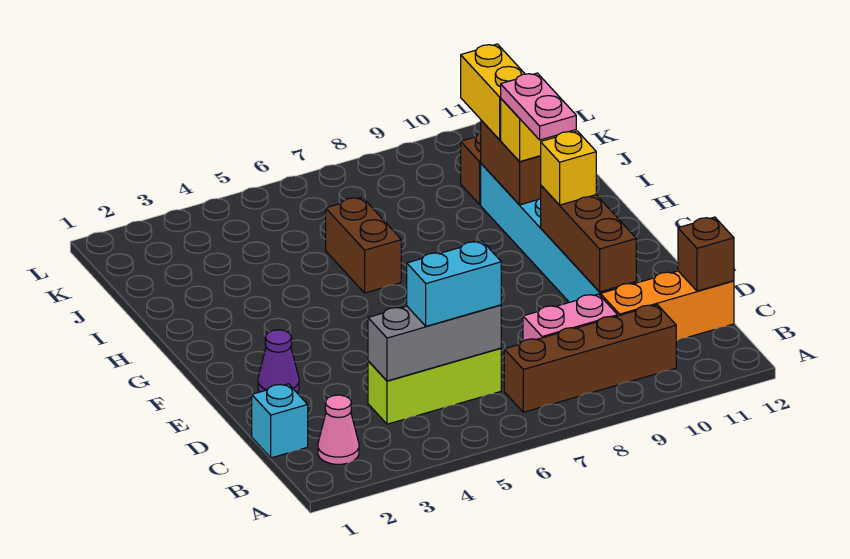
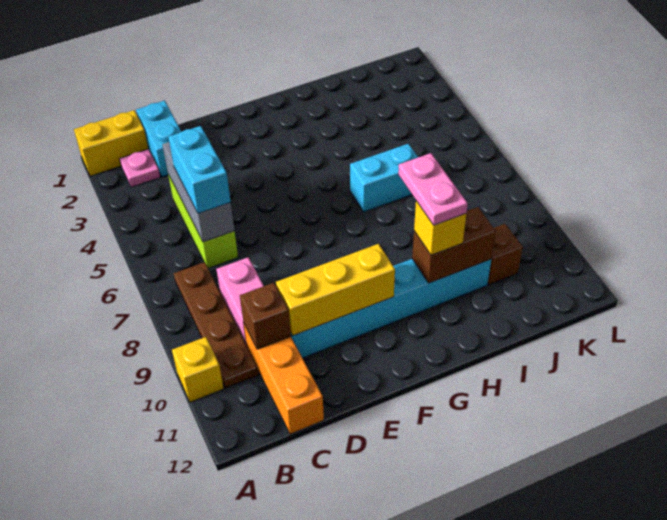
pink 1x1 cone [318,395,359,464] -> pink 1x1 plate [120,149,160,187]
brown 1x4 brick [504,305,676,412] -> brown 1x4 plate [174,262,259,388]
cyan 1x1 brick [252,384,308,458] -> cyan 1x2 brick [136,100,182,177]
brown 1x1 brick [678,217,734,291] -> brown 1x1 brick moved to [240,283,291,349]
brown 1x3 brick [541,186,636,292] -> yellow 1x3 brick [276,244,395,336]
purple 1x1 cone [258,330,299,392] -> none
yellow 1x1 brick [541,131,596,205] -> yellow 1x1 brick moved to [172,337,224,402]
pink 1x2 plate [501,73,576,140] -> pink 1x2 plate turned to [398,153,468,225]
brown 1x2 brick [326,197,401,293] -> cyan 1x2 brick [350,144,418,212]
yellow 1x2 brick [461,44,525,140] -> yellow 1x2 brick moved to [74,110,148,176]

